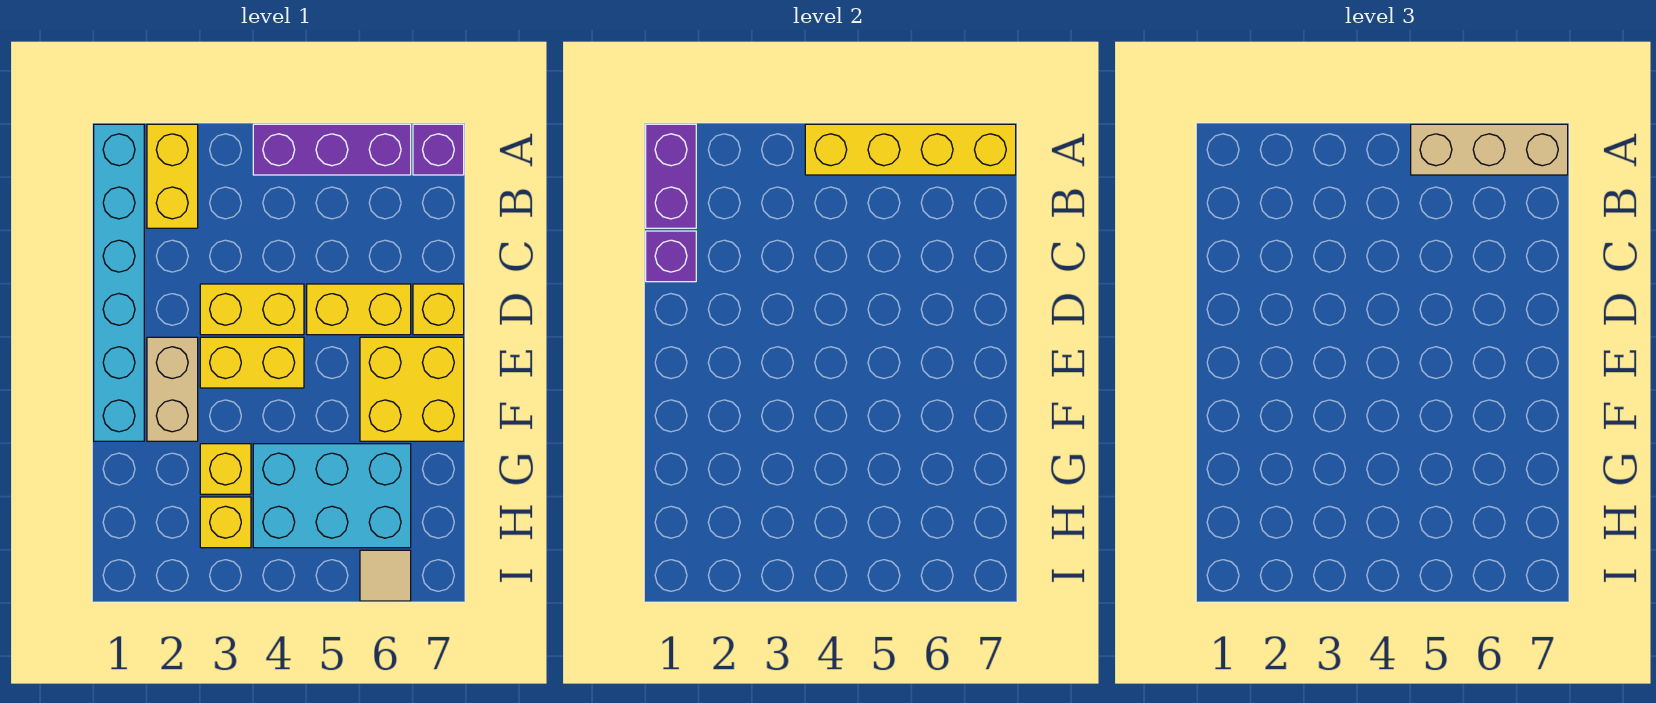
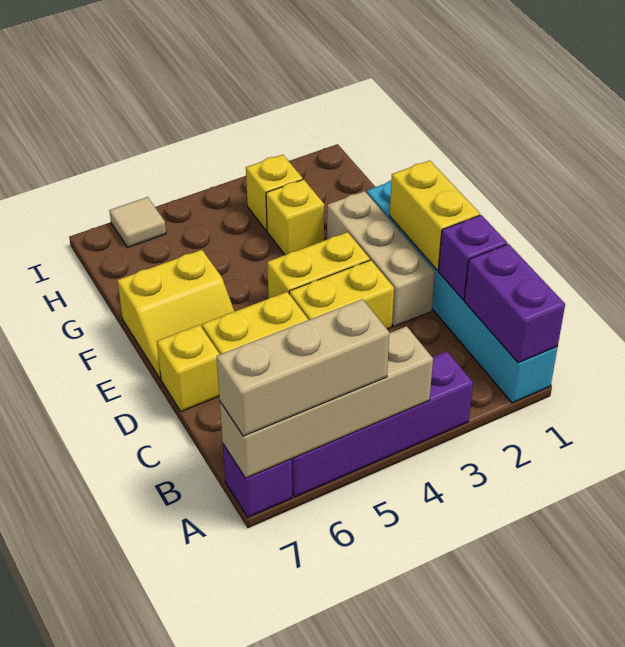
yellow 1x2 brick [147,124,198,228] -> yellow 1x2 brick moved to [390,161,480,270]
purple 1x3 brick [253,124,411,175] -> purple 1x4 brick [291,351,473,497]
yellow 1x4 brick [805,124,1016,175] -> tan 1x4 brick [220,326,433,478]
tan 1x2 brick [147,337,198,441] -> tan 1x3 brick [327,191,435,326]
yellow 2x2 brick [360,337,464,441] -> yellow 2x2 slope [117,250,234,379]
cyan 2x3 brick [253,444,411,548] -> none

